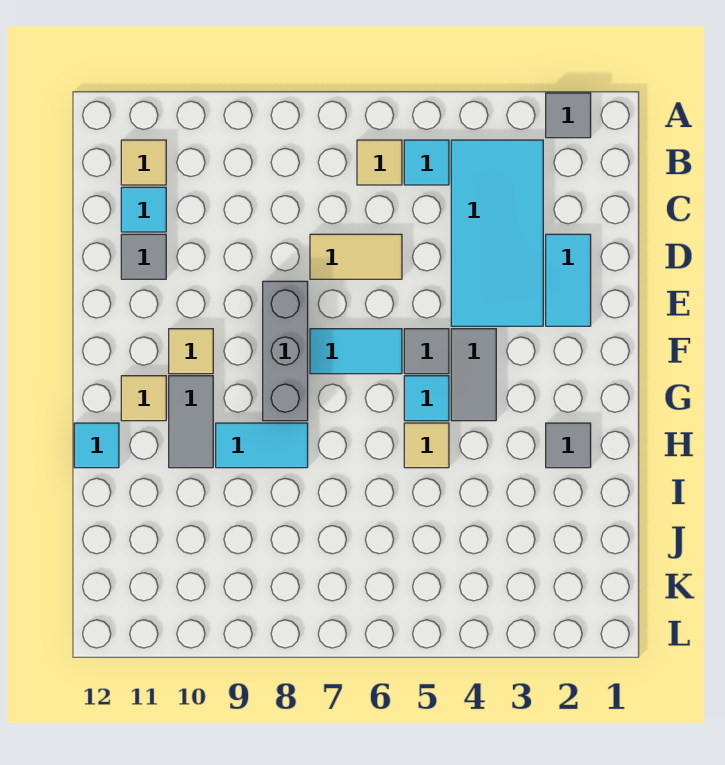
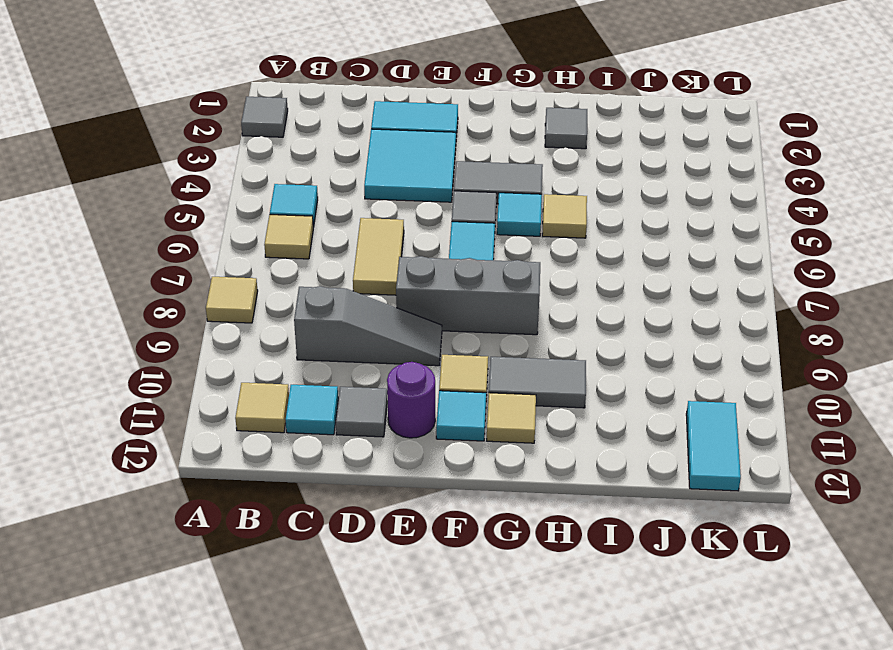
none -> tan 1x1 tile [206,277,258,323]
cyan 2x4 tile [451,140,543,326] -> cyan 2x2 tile [364,129,456,202]
none -> grey 1x3 slope [294,286,442,366]
none -> purple 1x1 round brick [387,362,435,438]
cyan 1x2 tile [216,423,308,468] -> cyan 1x2 tile moved to [686,401,741,491]
cyan 1x1 tile [74,423,119,468] -> cyan 1x1 tile moved to [436,391,486,441]

